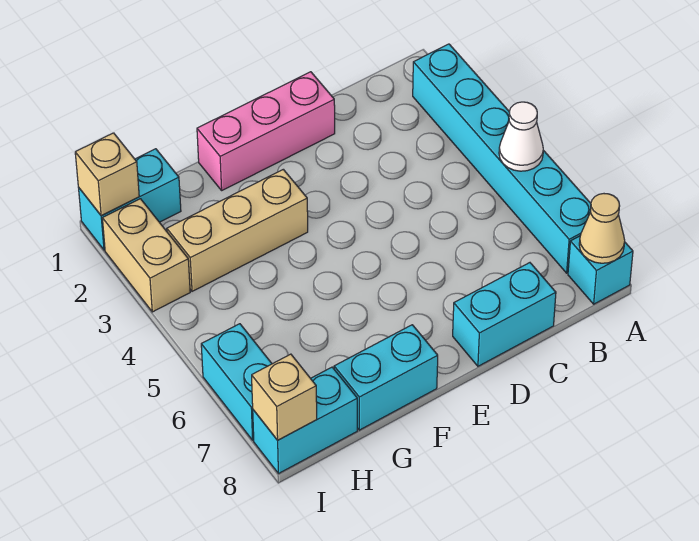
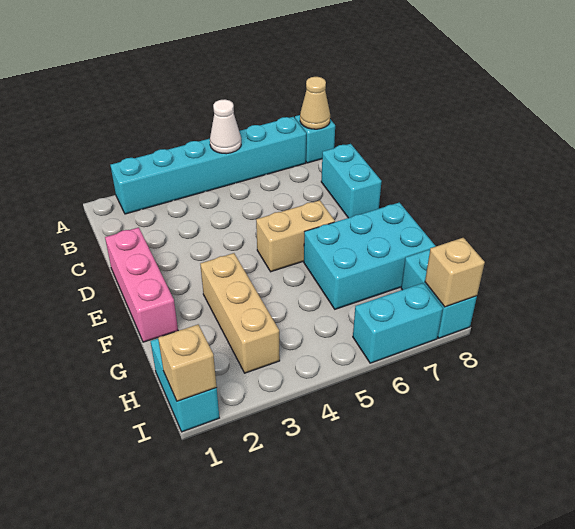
cyan 1x2 brick [334,325,438,430] -> cyan 2x3 brick [304,202,436,309]
tan 1x2 brick [102,199,190,312] -> tan 1x2 brick moved to [256,200,335,272]

